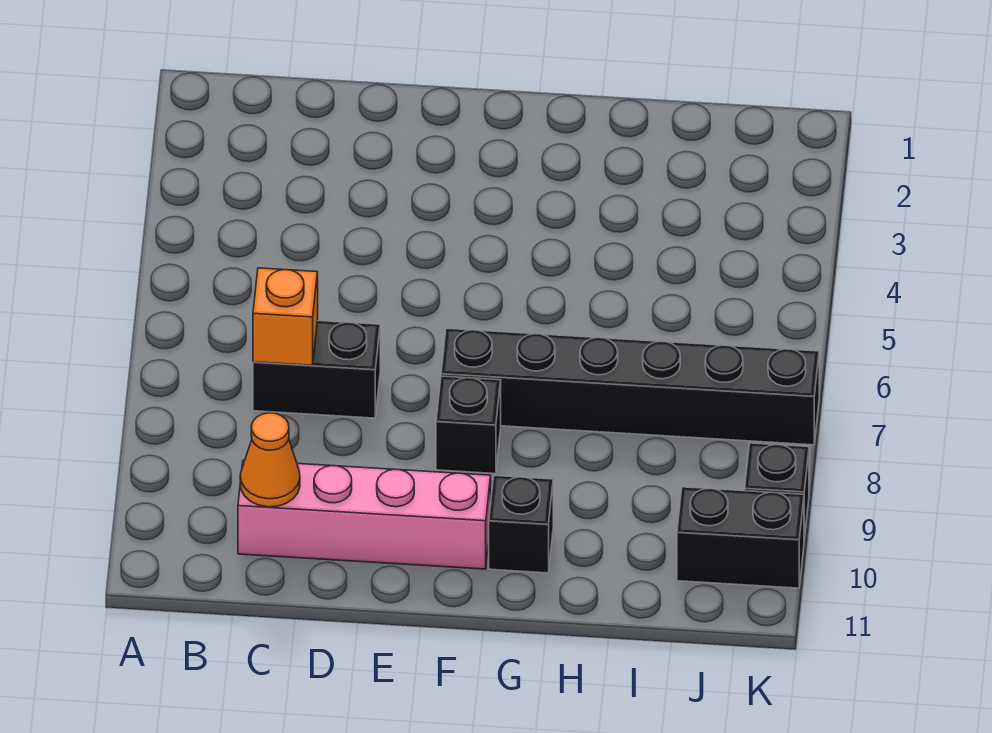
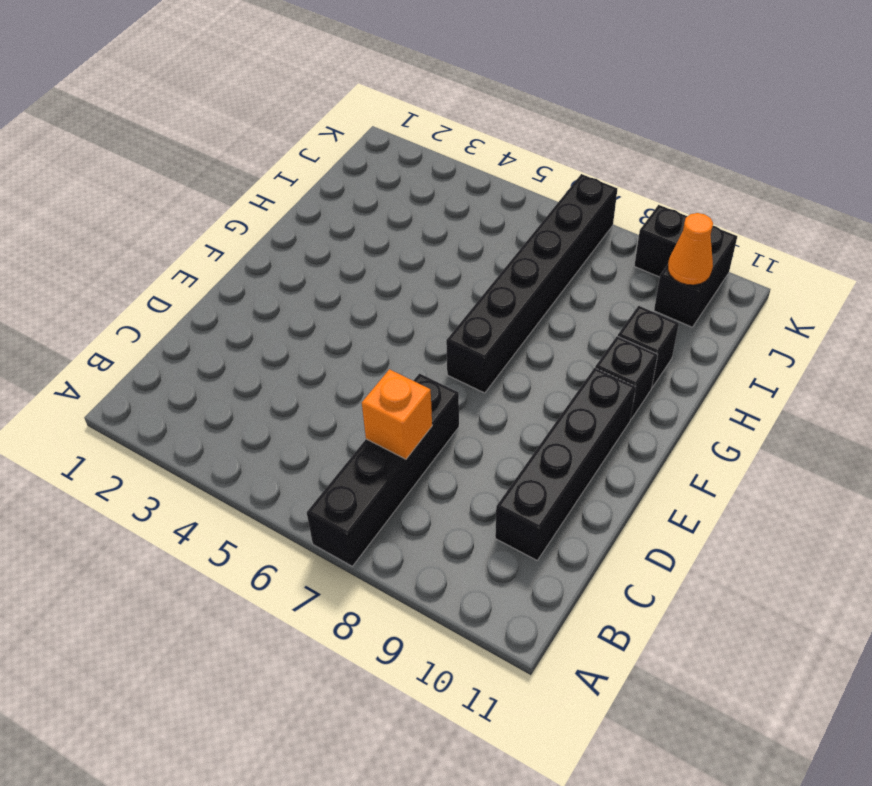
black 1x2 brick [253,321,380,418] -> black 1x4 brick [307,374,459,566]
pink 1x4 brick [238,460,491,569] -> black 1x4 brick [495,368,636,560]
orange 1x1 cone [240,413,300,507] -> orange 1x1 cone moved to [668,213,713,285]
black 1x1 brick [436,376,501,474] -> black 1x1 brick moved to [618,306,679,387]

